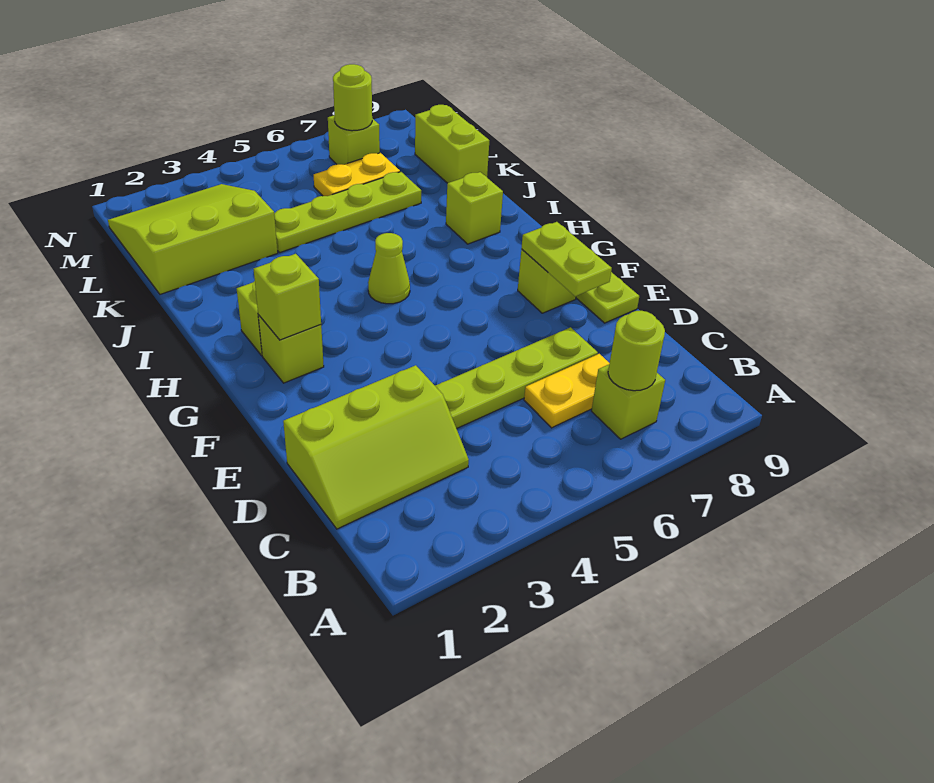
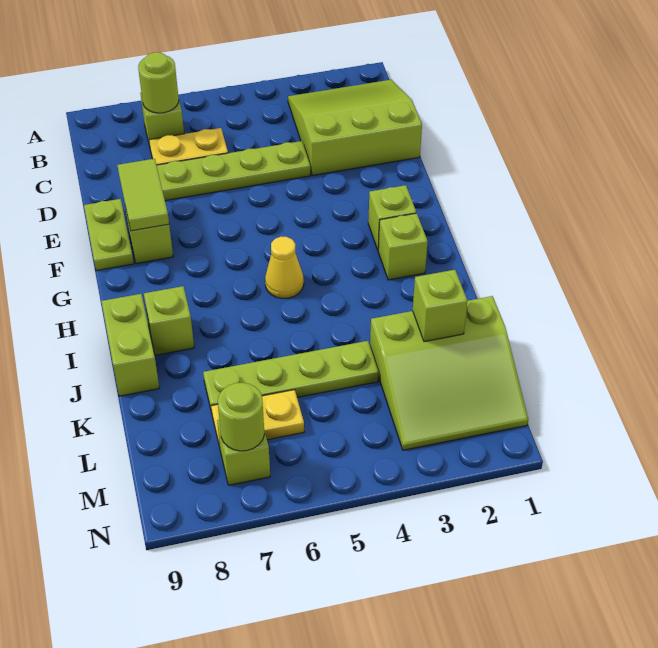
lime 2x3 slope [283,365,469,529] -> lime 3x3 slope [288,80,422,176]
lime 1x2 plate [521,222,612,296] -> lime 1x2 tile [117,159,169,231]
lime 1x1 brick [254,254,321,340] -> lime 1x1 brick moved to [413,270,468,342]
lime 1x1 cone [368,233,410,304] -> yellow 1x1 cone [265,237,304,299]
lime 1x2 brick [415,105,489,183] -> lime 1x2 brick moved to [101,294,159,396]

